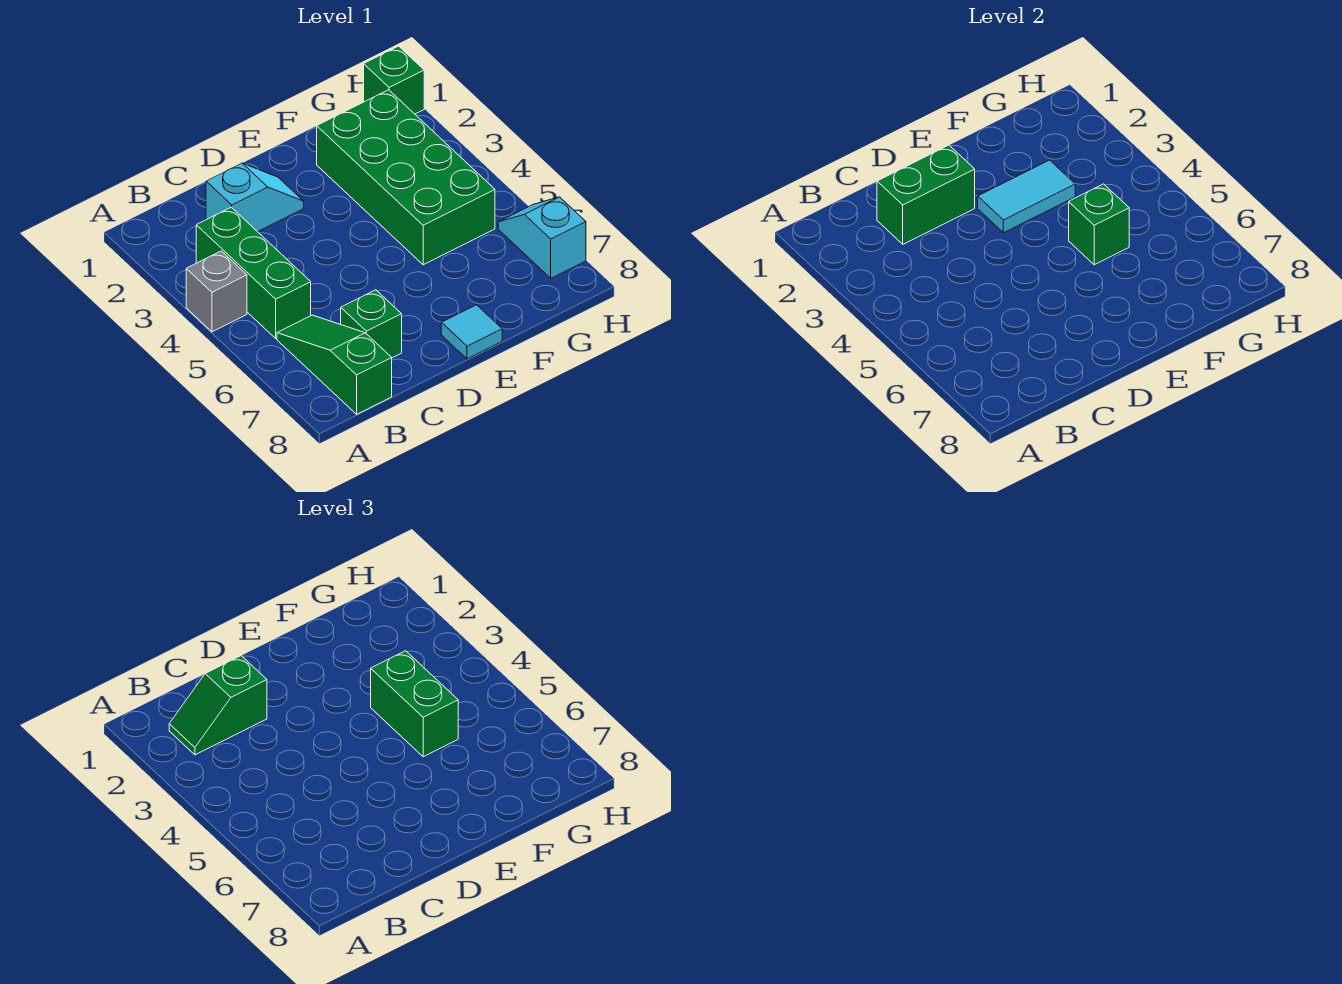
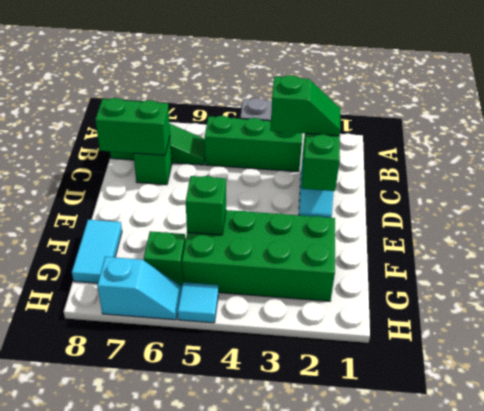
green 1x2 slope [169,656,267,755] -> green 1x2 slope turned to [270,75,340,136]
cyan 1x2 tile [978,160,1075,233] -> cyan 1x2 tile moved to [72,220,122,283]
cyan 1x1 tile [441,305,502,359] -> cyan 1x1 tile moved to [178,282,218,323]
green 1x2 brick [371,651,458,757] -> green 1x2 brick moved to [95,98,170,155]
green 1x1 brick [364,46,424,114] -> green 1x1 brick moved to [144,231,185,289]

